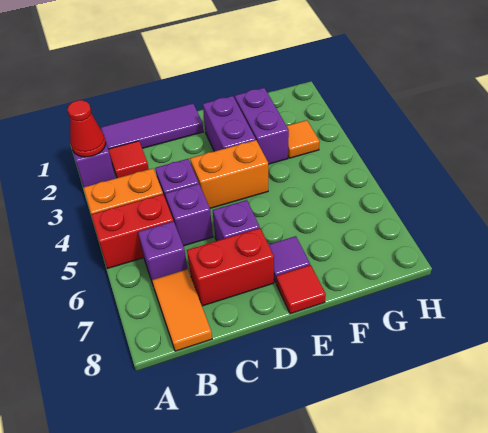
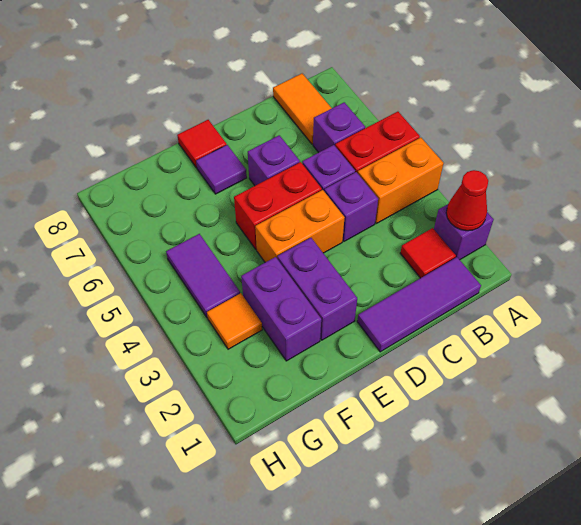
red 1x2 brick [187,228,274,306] -> red 1x2 brick moved to [234,162,322,249]
none -> purple 1x2 tile [166,234,240,318]

